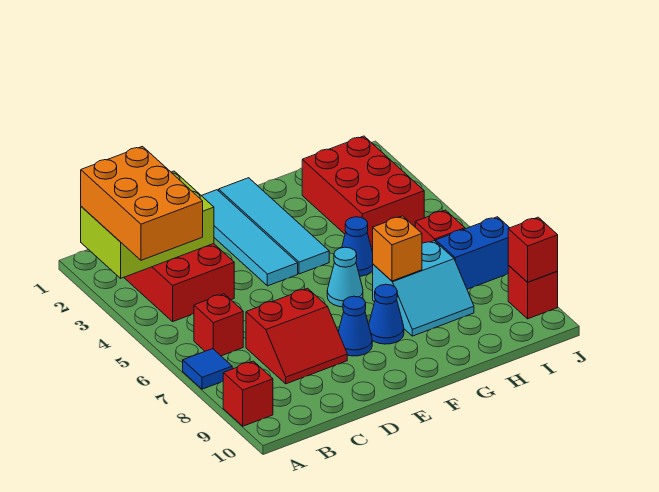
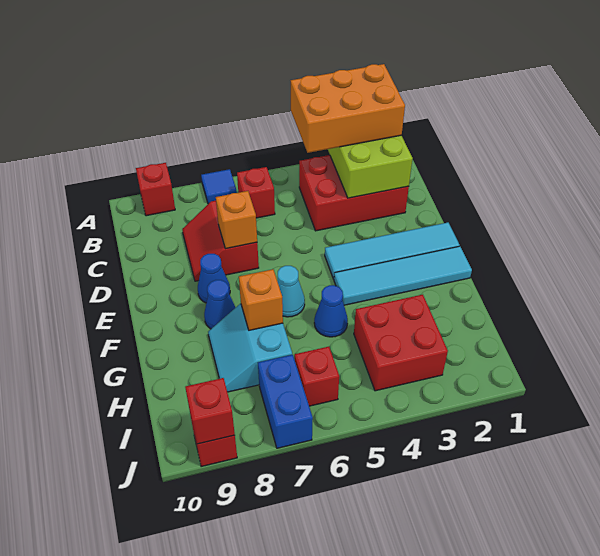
none -> orange 1x1 brick [216,191,257,249]
red 2x3 brick [302,136,424,247] -> red 2x2 brick [354,295,448,391]

